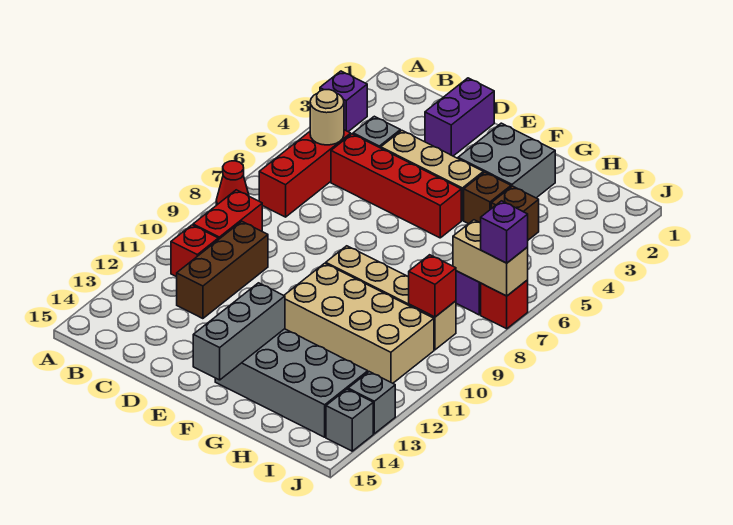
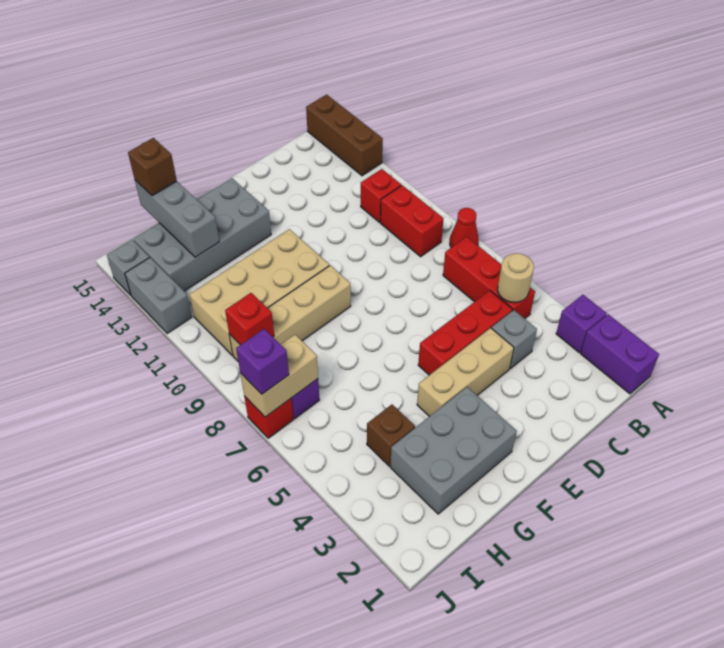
red 1x4 brick [331,134,461,238] -> red 1x3 brick [418,291,513,375]
brown 1x3 brick [177,221,268,319] -> brown 1x3 brick moved to [306,95,383,176]
purple 1x2 brick [425,78,494,156] -> purple 1x2 brick moved to [581,314,659,394]
grey 2x2 brick [458,123,555,198] -> grey 2x3 brick [390,387,517,514]
grey 1x3 brick [193,283,285,380] -> grey 1x3 brick moved to [135,180,219,257]
brown 1x1 brick [464,172,511,224] -> brown 1x1 brick moved to [128,138,177,196]
grey 1x1 brick [348,372,395,434] -> grey 1x2 brick [125,258,192,333]

